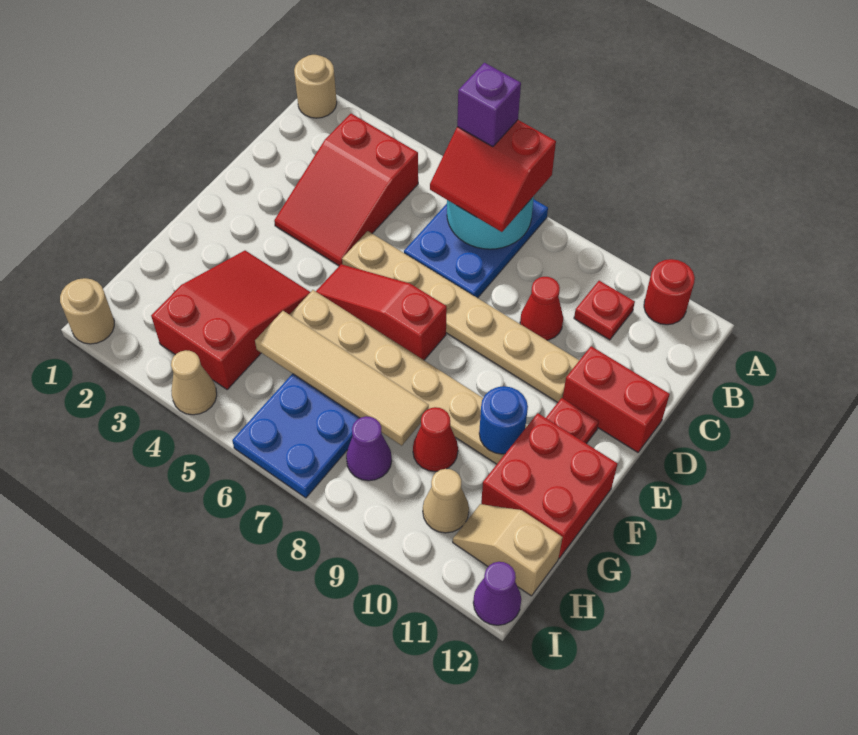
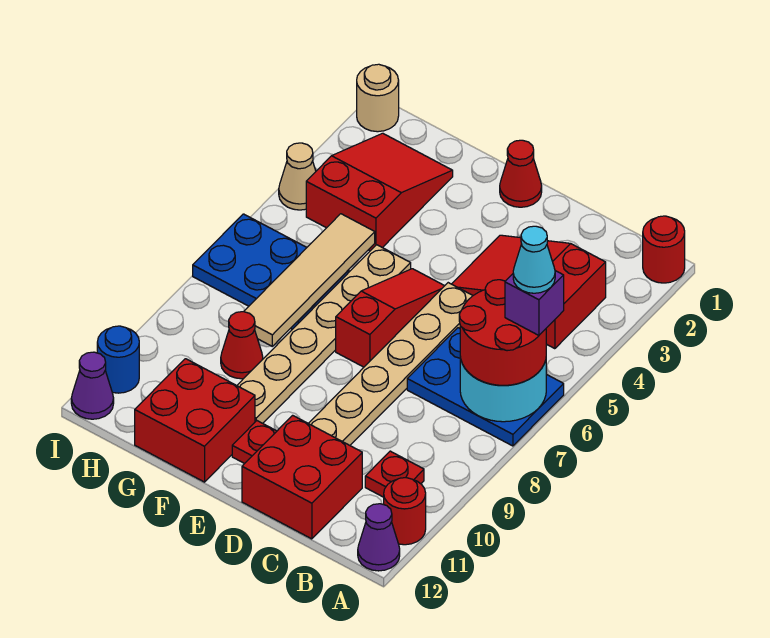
tan 1x1 round brick [294,55,337,118] -> red 1x1 round brick [643,216,685,283]
red 2x2 slope [430,120,556,232] -> red 2x2 round brick [459,280,546,385]
none -> cyan 1x1 cone [513,226,555,293]
red 1x1 cone [520,277,563,340] -> red 1x1 cone moved to [500,140,542,207]
red 1x2 brick [563,346,670,452] -> red 2x2 brick [242,415,362,539]
red 2x3 slope [151,251,310,390] -> red 2x3 slope turned to [306,133,453,251]
blue 1x1 round brick [479,386,528,454] -> blue 1x1 round brick moved to [97,326,139,393]
purple 1x1 cone [346,416,392,481] -> purple 1x1 cone moved to [358,504,400,571]
tan 1x1 cone [423,469,469,533] -> none
tan 1x2 slope [453,504,563,596] -> none

